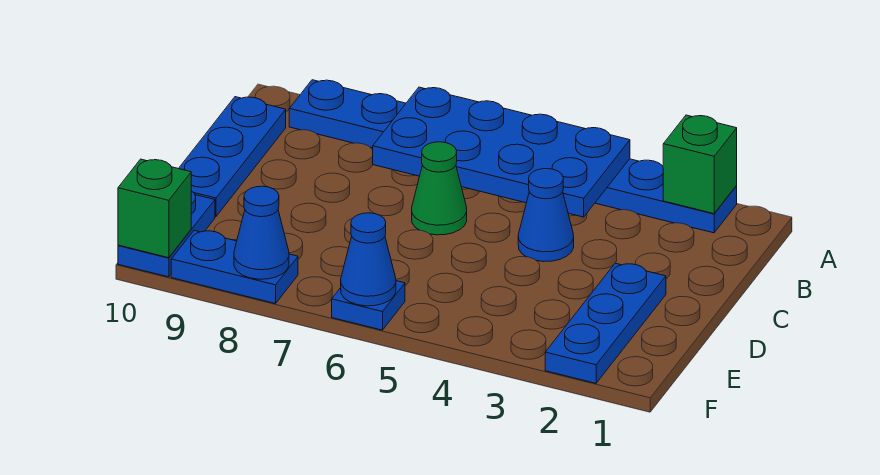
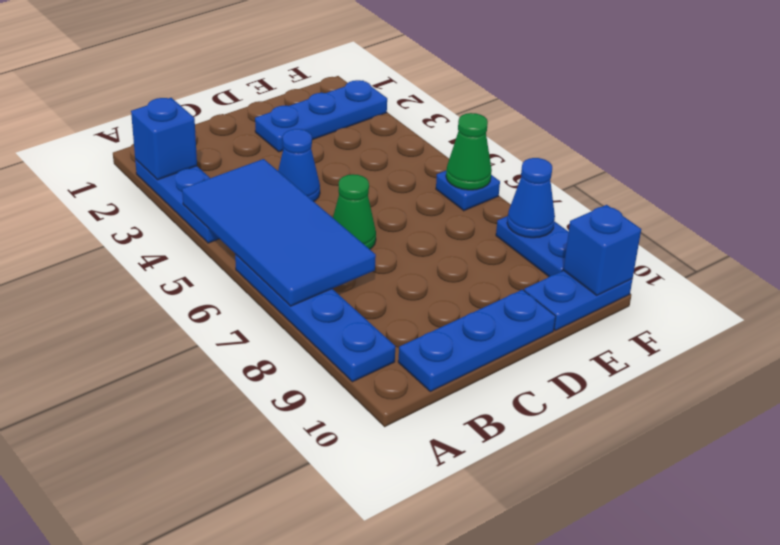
green 1x1 brick [663,115,737,214] -> blue 1x1 brick [131,98,197,180]
blue 2x4 plate [373,87,630,217] -> blue 2x4 tile [182,159,376,306]
blue 1x1 cone [341,213,396,306] -> green 1x1 cone [446,113,492,190]
green 1x1 brick [118,159,191,258] -> blue 1x1 brick [563,205,641,295]

